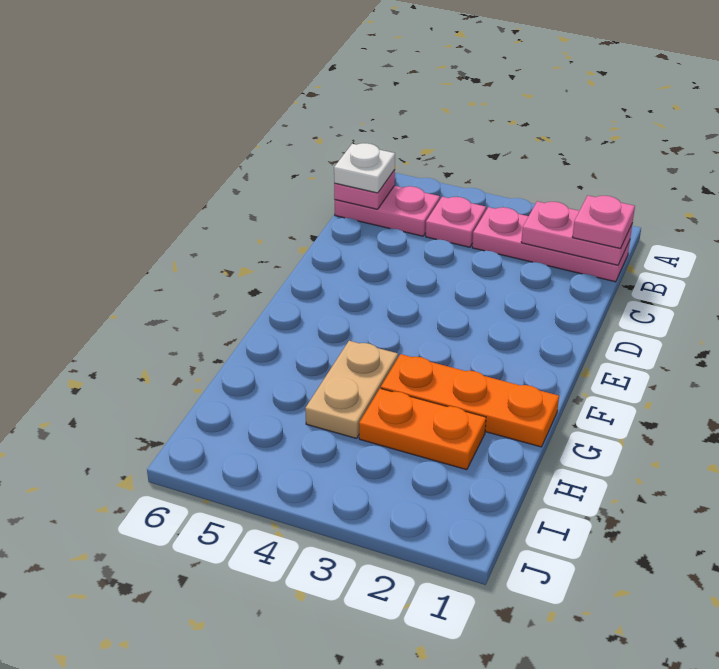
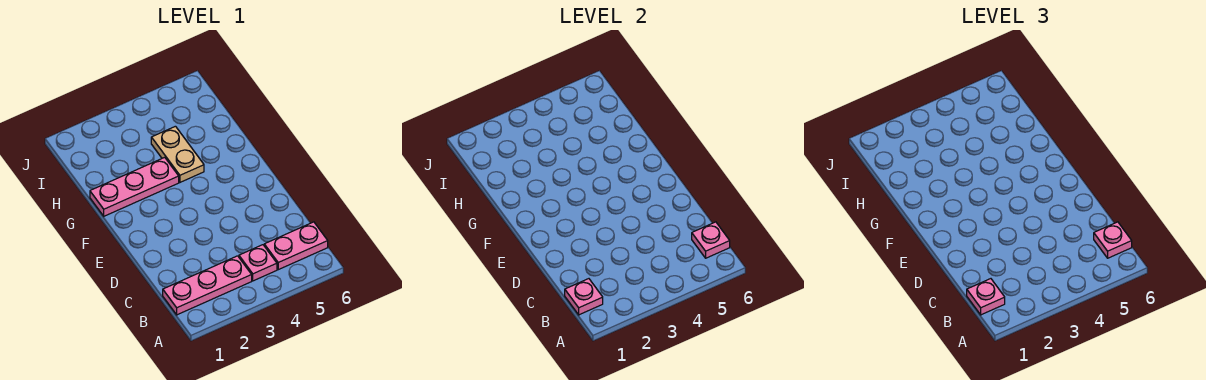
pink 1x2 plate [521,201,632,265] -> pink 1x1 plate [565,279,603,315]
white 1x1 plate [334,143,395,193] -> pink 1x1 plate [1094,222,1132,258]
orange 1x3 plate [381,354,559,447] -> pink 1x3 plate [90,157,179,216]
orange 1x2 plate [359,388,486,470] -> none

